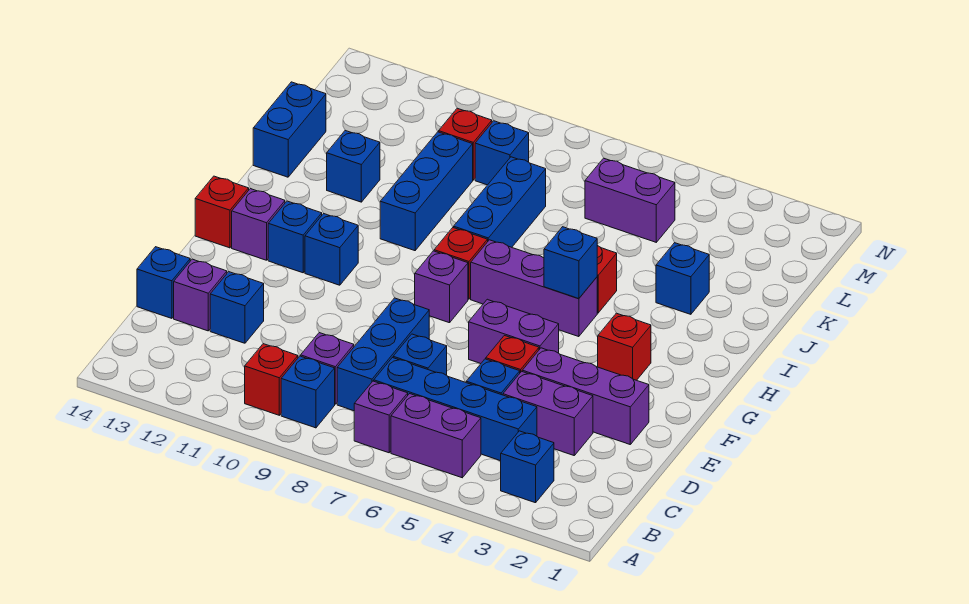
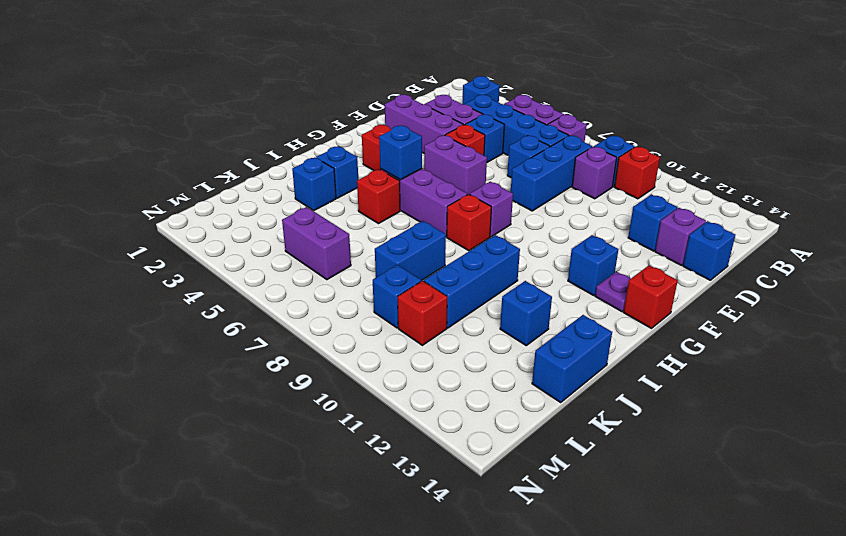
blue 1x1 brick [305,214,358,285] -> blue 1x1 brick moved to [316,146,358,198]
purple 1x1 brick [232,189,285,260] -> purple 1x1 plate [595,272,630,312]
blue 1x3 brick [454,157,546,247] -> blue 1x2 brick [375,221,446,281]

